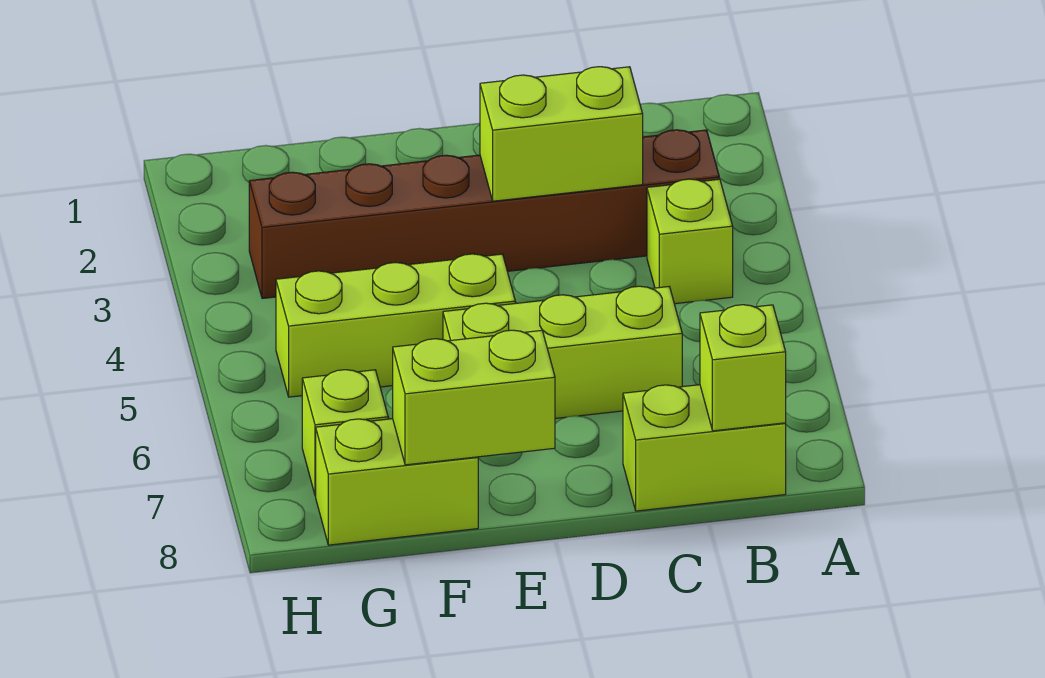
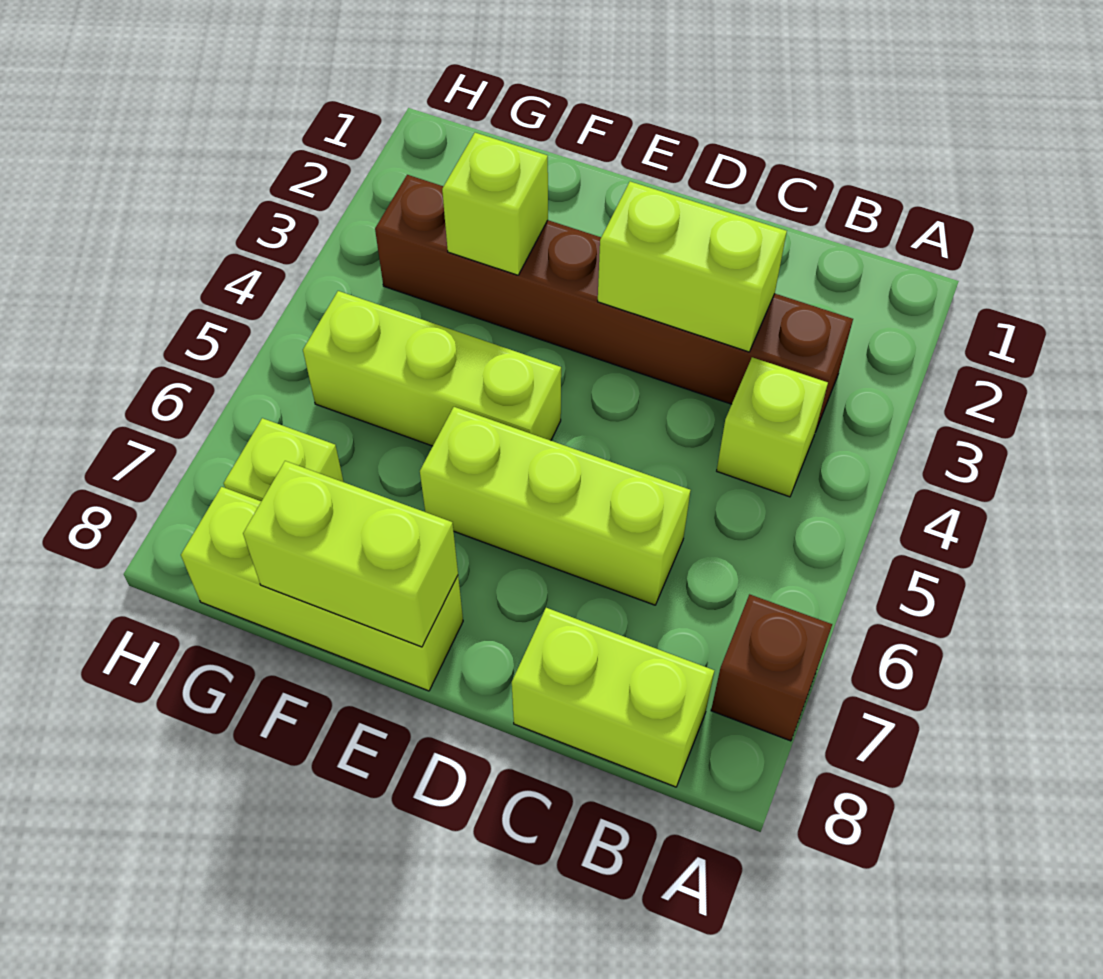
none -> brown 1x1 brick [711,594,832,741]
lime 1x1 brick [700,305,786,431] -> lime 1x1 brick moved to [442,133,548,275]
lime 1x2 brick [316,419,478,545] -> lime 1x3 brick [181,487,463,691]

